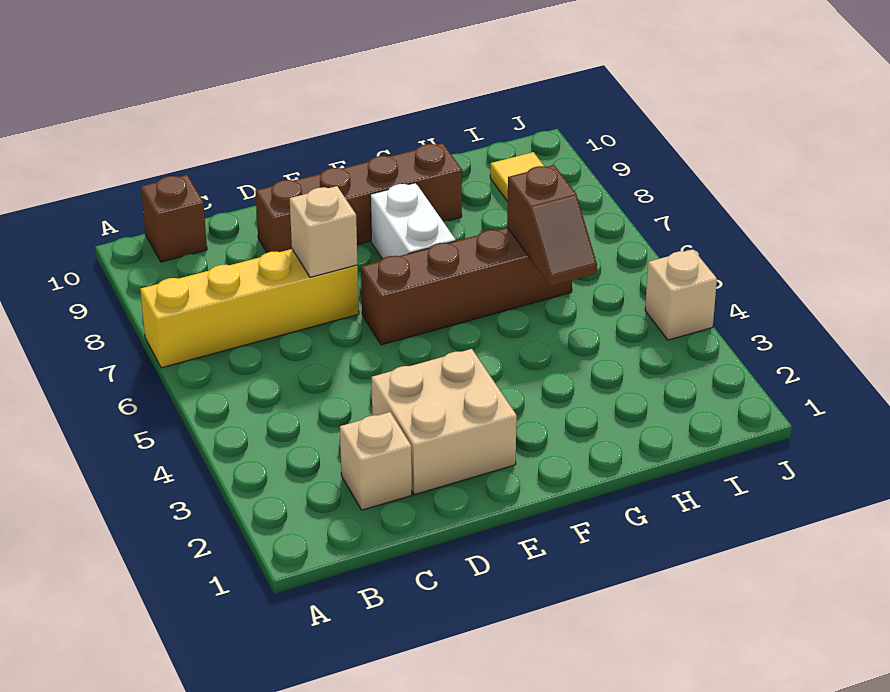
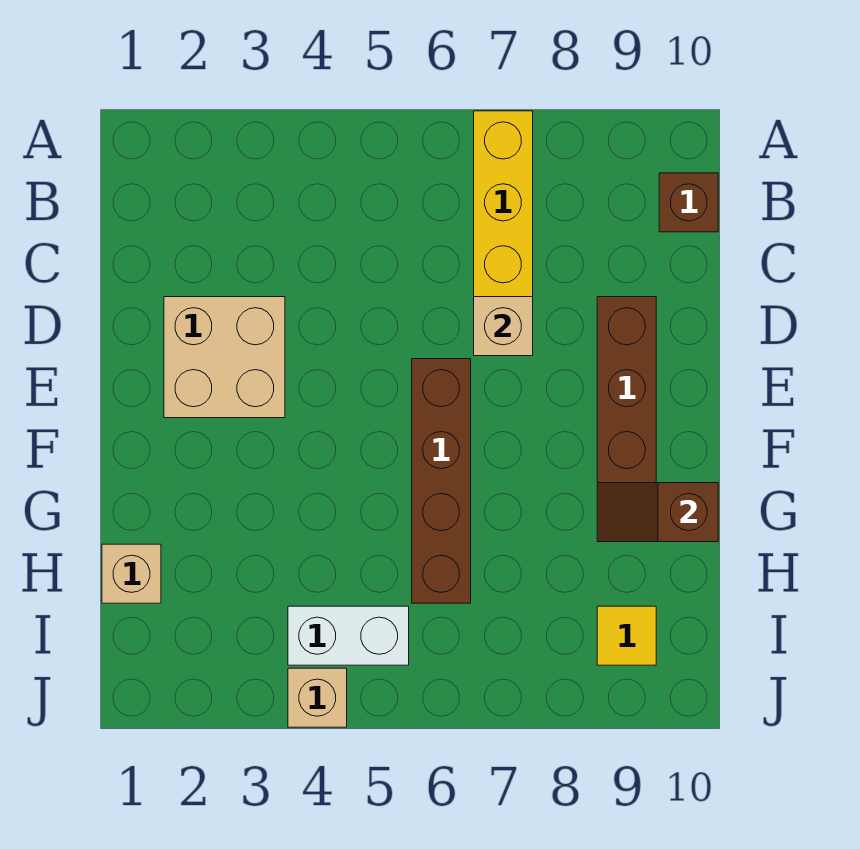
tan 1x1 brick [340,412,412,510] -> tan 1x1 brick moved to [102,544,161,603]
white 1x2 brick [370,183,456,259] -> white 1x2 brick moved to [288,606,409,665]
brown 1x2 slope [507,165,597,286] -> brown 1x2 slope moved to [597,483,718,542]

